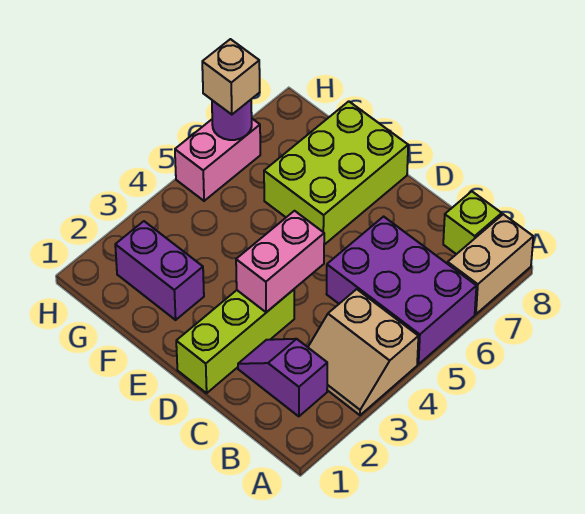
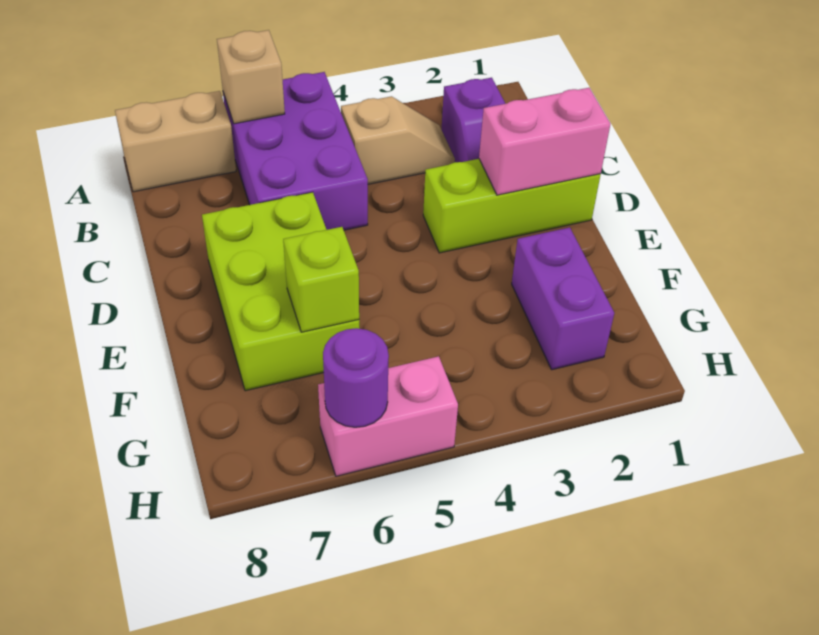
tan 2x2 slope [308,289,418,415] -> tan 1x2 slope [341,96,455,184]
lime 1x1 brick [443,191,502,254] -> lime 1x1 brick moved to [283,227,359,332]
pink 1x2 brick [236,211,324,312] -> pink 1x2 brick moved to [479,88,610,195]
lime 2x3 brick [264,101,408,245] -> lime 2x3 brick turned to [202,192,359,391]
tan 1x1 brick [202,39,260,115] -> tan 1x1 brick moved to [217,30,285,124]

